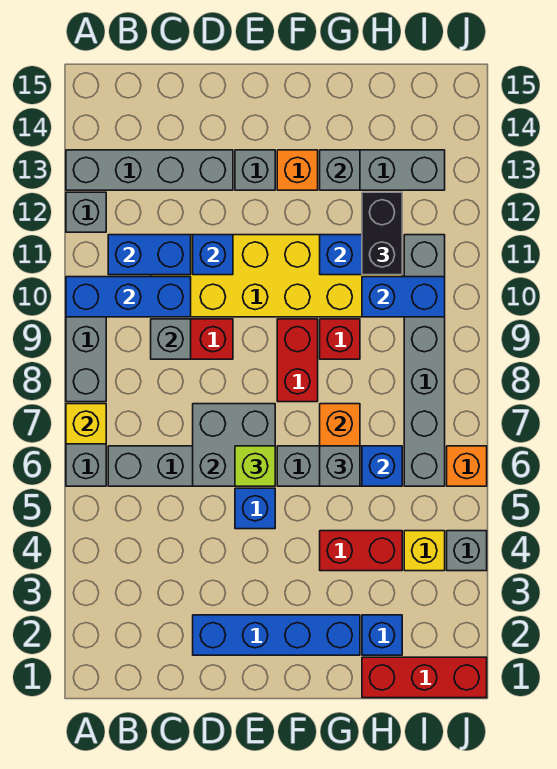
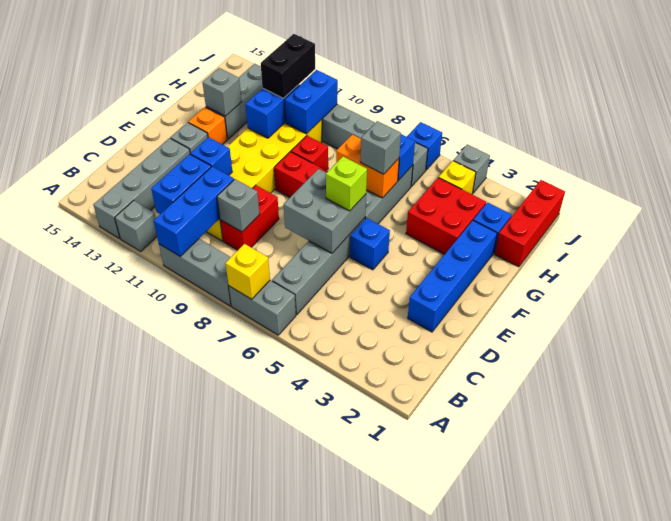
red 1x2 brick [320,531,402,571] -> red 2x2 brick [406,178,486,254]
black 1x2 brick [362,192,402,275] -> black 1x2 brick turned to [261,34,315,98]
orange 1x1 brick [447,446,487,486] -> blue 1x1 brick [407,122,442,170]

